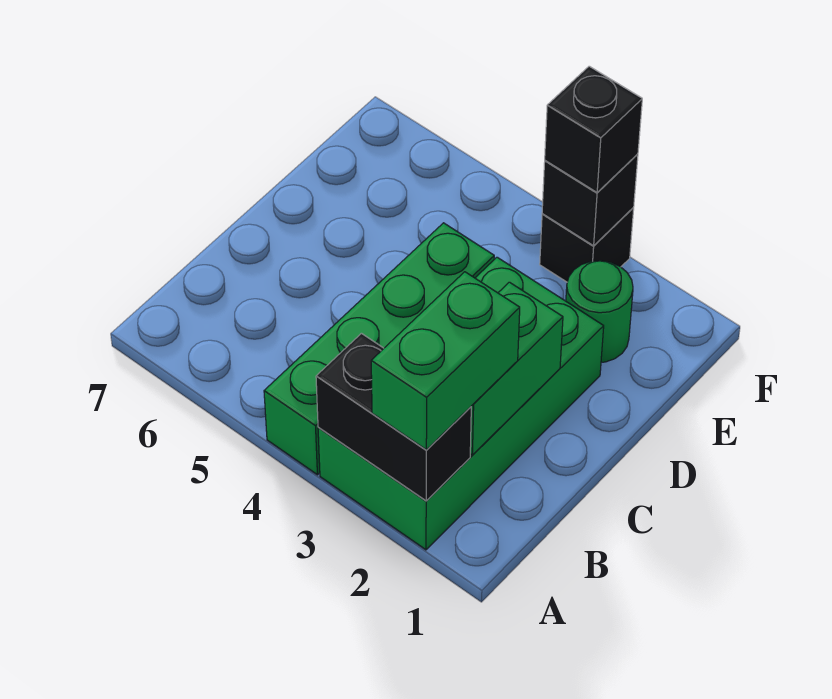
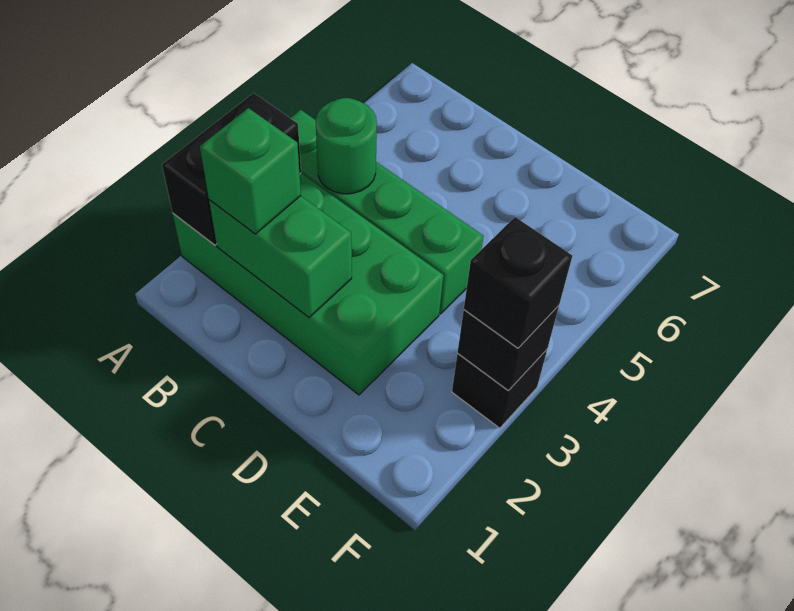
green 1x2 brick [371,272,520,450] -> green 1x1 brick [200,108,301,234]
green 1x1 round brick [566,261,633,362] -> green 1x1 round brick moved to [315,98,377,194]

